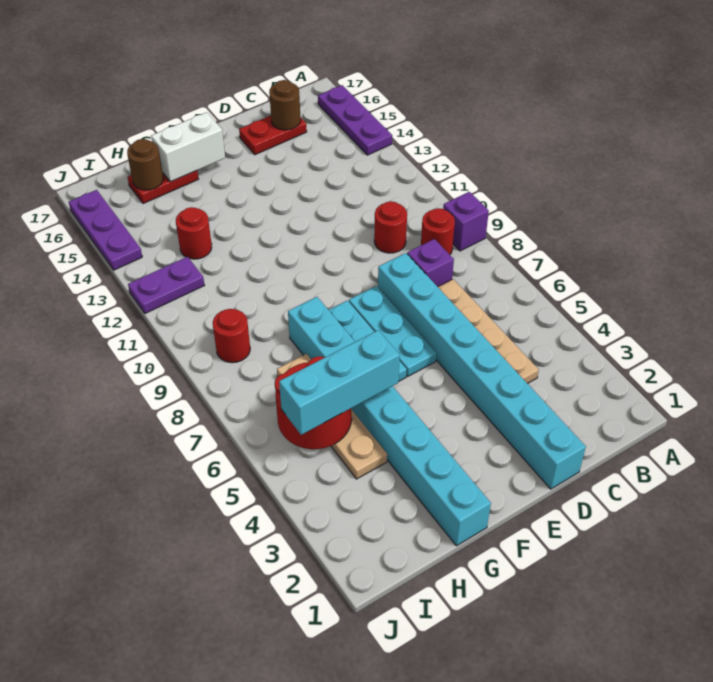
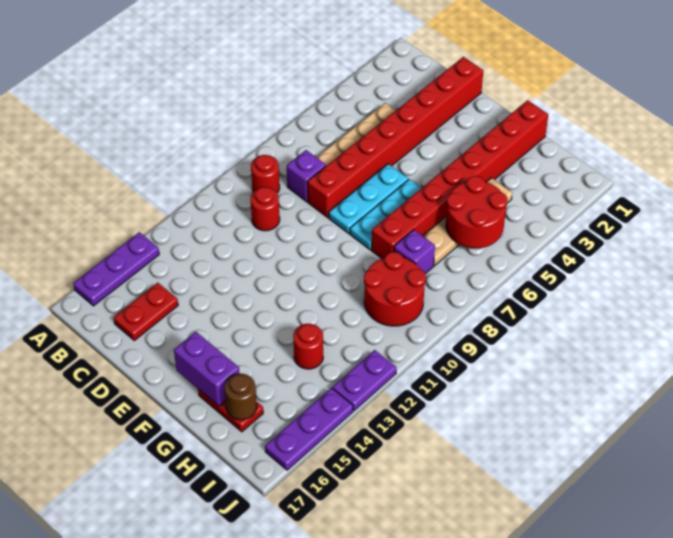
purple 1x1 brick [443,192,489,251] -> purple 1x1 brick moved to [394,230,435,274]
red 1x2 plate [239,116,307,155] -> red 1x2 plate turned to [114,283,178,340]
brown 1x1 round brick [269,80,301,130] -> none
cyan 1x8 brick [378,253,586,489] -> red 1x8 brick [307,57,483,218]
white 1x2 brick [151,112,225,182] -> purple 1x2 brick [174,332,240,406]
cyan 1x8 brick [288,297,491,546] -> red 1x8 brick [372,100,548,259]
cyan 1x3 brick [279,330,400,435] -> none
red 1x1 round brick [213,309,250,363] -> red 2x2 round brick [364,252,426,326]
purple 1x2 plate [128,257,205,313] -> purple 1x2 plate turned to [332,350,396,411]

